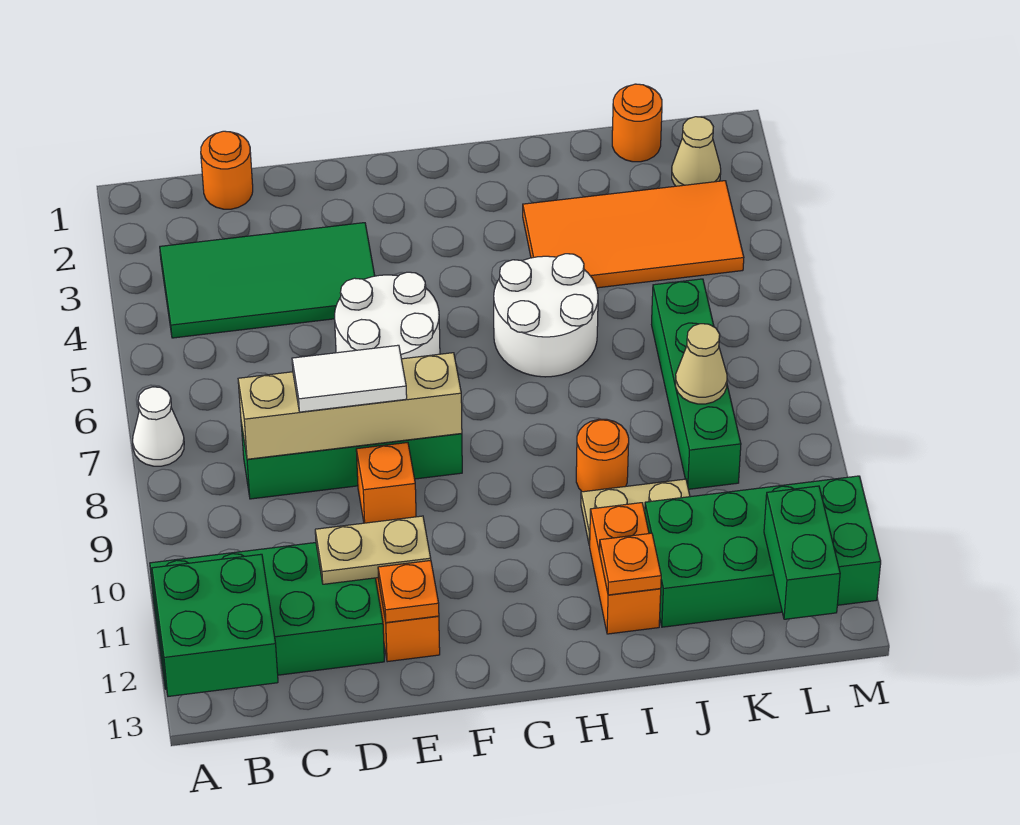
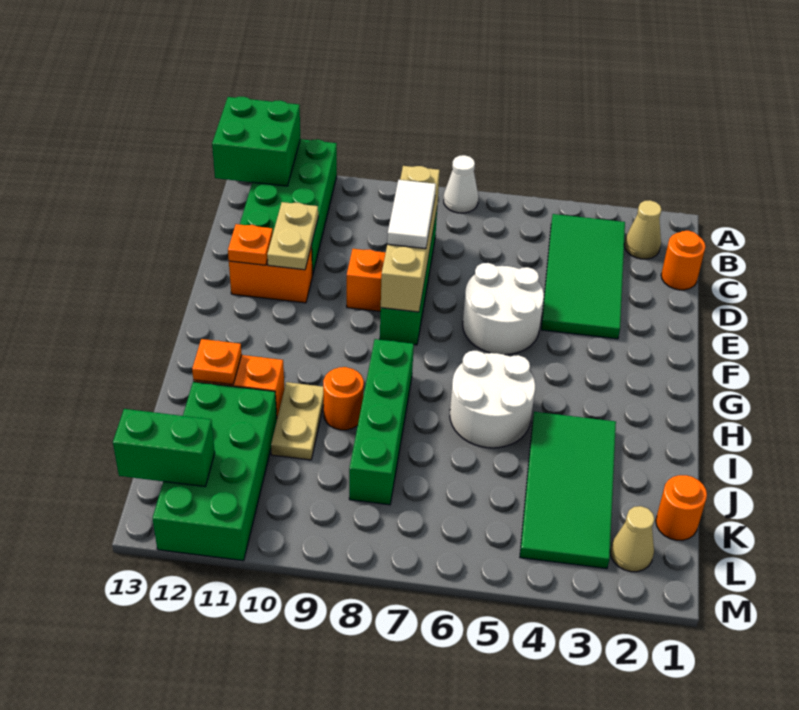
orange 2x4 tile [523,181,744,288] -> green 2x4 tile [520,412,616,569]
green 1x4 brick [652,279,741,489] -> green 1x4 brick turned to [349,339,414,505]
tan 1x1 cone [676,324,727,404] -> tan 1x1 cone moved to [624,200,662,259]

